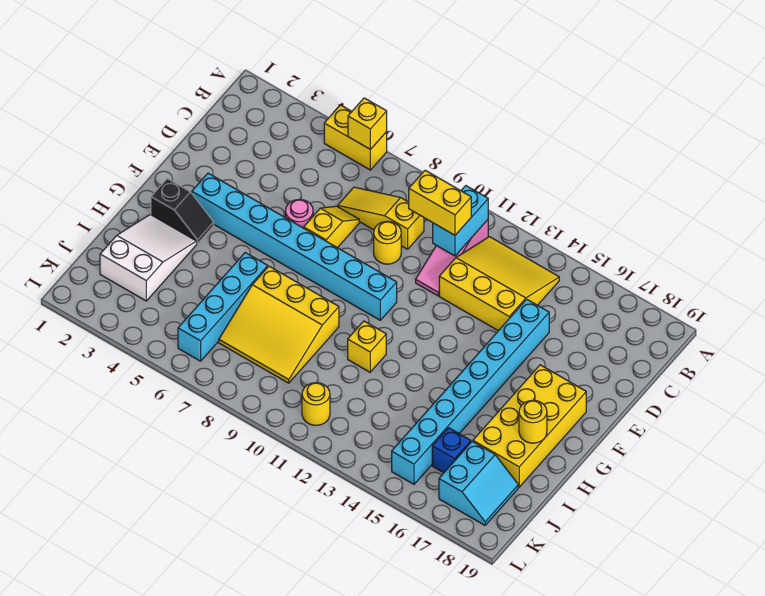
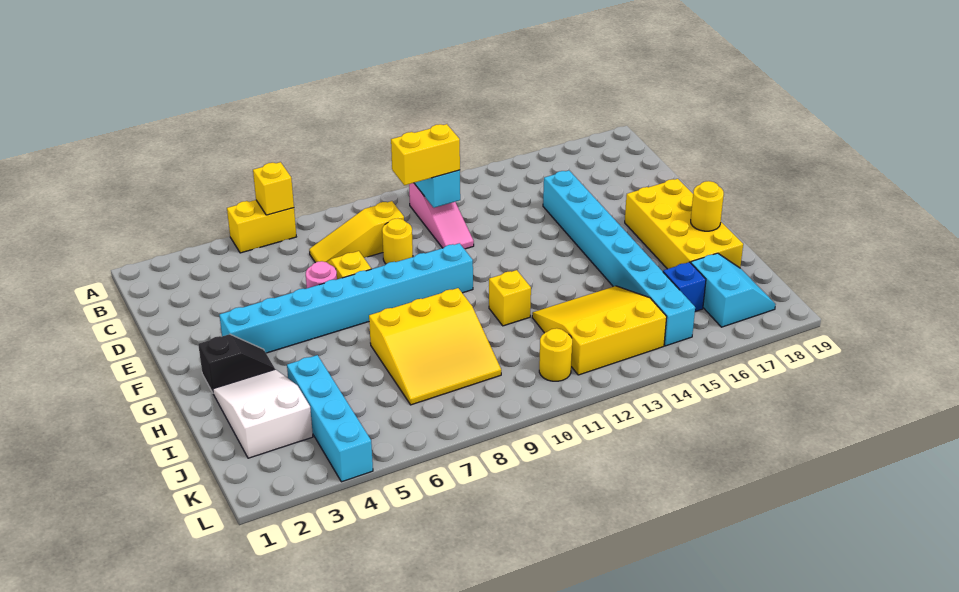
yellow 3x3 slope [439,237,559,331] -> yellow 3x3 slope moved to [532,286,667,375]
cyan 1x4 brick [178,253,268,361] -> cyan 1x4 brick moved to [287,355,373,482]

